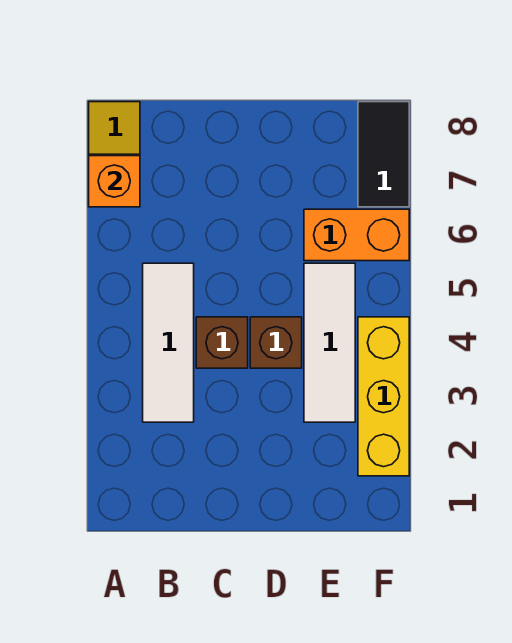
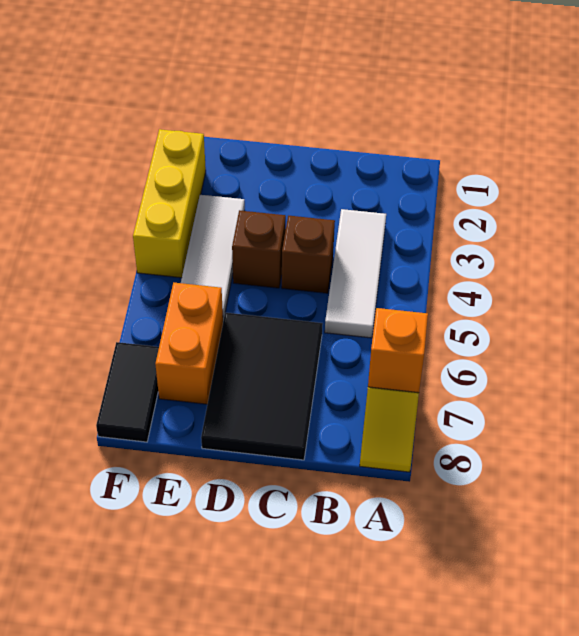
none -> black 2x3 tile [201,313,323,460]
orange 1x2 brick [304,209,409,261] -> orange 1x2 brick turned to [155,283,223,404]

